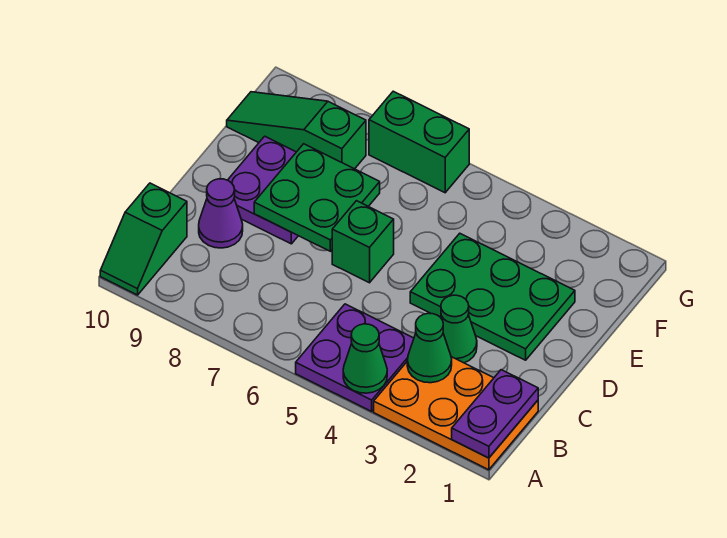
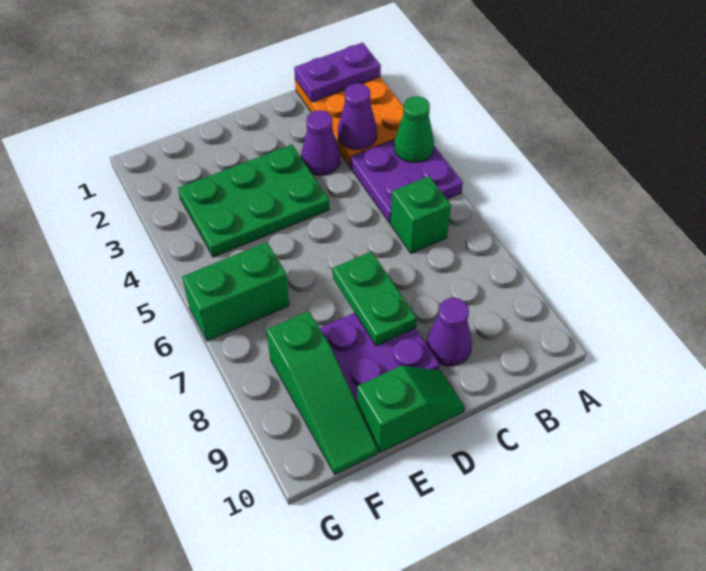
green 1x2 slope [100,183,187,295] -> green 1x2 slope moved to [357,366,465,453]
green 1x1 cone [407,313,452,383] -> purple 1x1 cone [338,84,377,149]
green 1x1 cone [440,295,477,363] -> purple 1x1 cone [301,110,340,175]
green 2x3 plate [410,233,575,360] -> green 2x3 plate turned to [178,145,329,257]
green 1x1 brick [332,201,394,283] -> green 1x1 brick moved to [390,176,451,253]
green 2x2 plate [254,144,380,251] -> green 1x2 plate [333,251,417,346]
green 1x2 brick [369,91,469,193] -> green 1x2 brick turned to [182,242,289,341]

